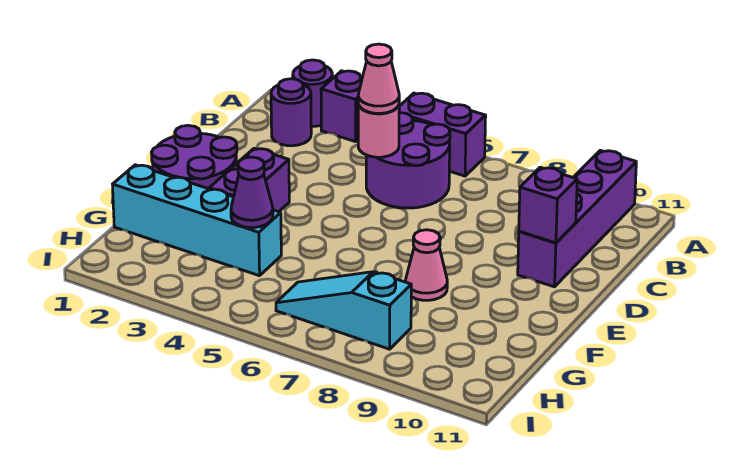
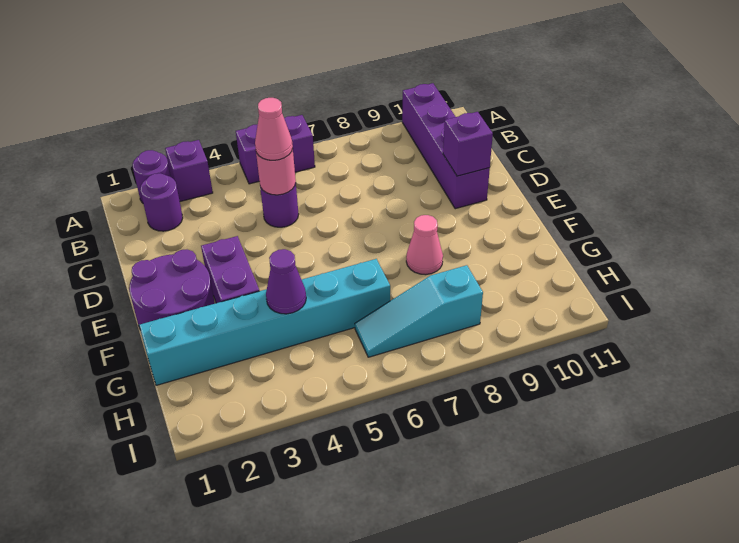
purple 2x2 round brick [366,113,450,208] -> purple 1x1 round brick [260,183,299,227]
cyan 1x4 brick [113,165,281,276] -> cyan 1x6 brick [139,259,390,385]

